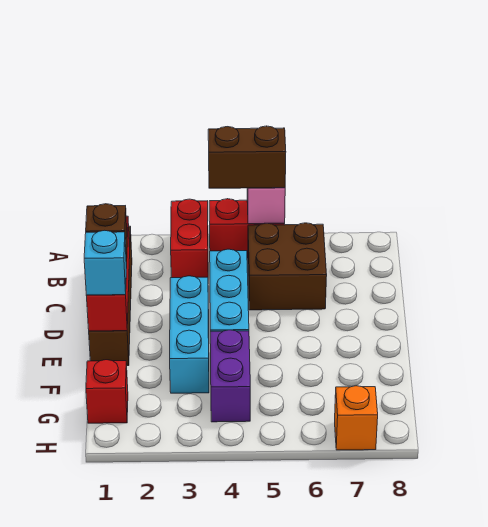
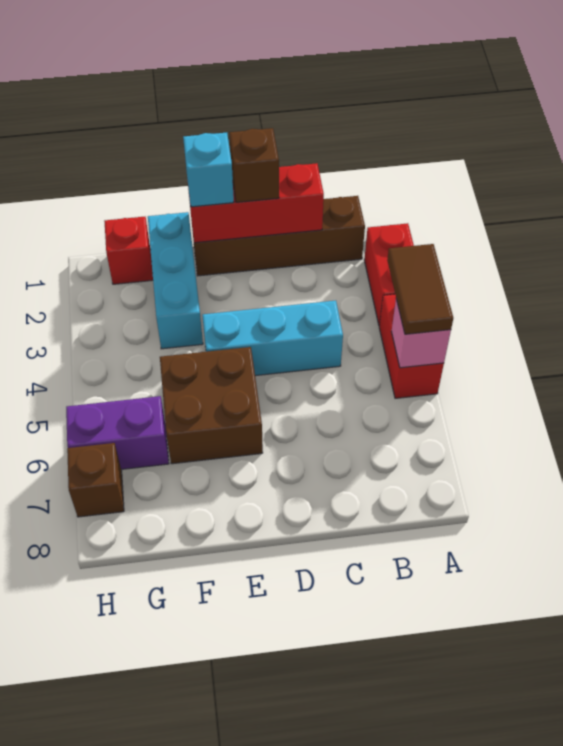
red 1x2 brick [171,199,208,278] -> red 1x2 brick turned to [364,223,414,325]
brown 1x2 brick [208,126,286,188] -> brown 1x2 tile [387,244,453,334]
brown 2x2 brick [248,223,327,310] -> brown 2x2 brick moved to [160,347,263,464]
cyan 1x3 brick [170,276,209,393] -> cyan 1x3 brick turned to [148,212,203,349]
purple 1x2 brick [210,330,250,422] -> purple 1x2 brick moved to [66,396,169,469]
orange 1x1 brick [335,386,378,450] -> brown 1x1 brick [67,443,124,517]

